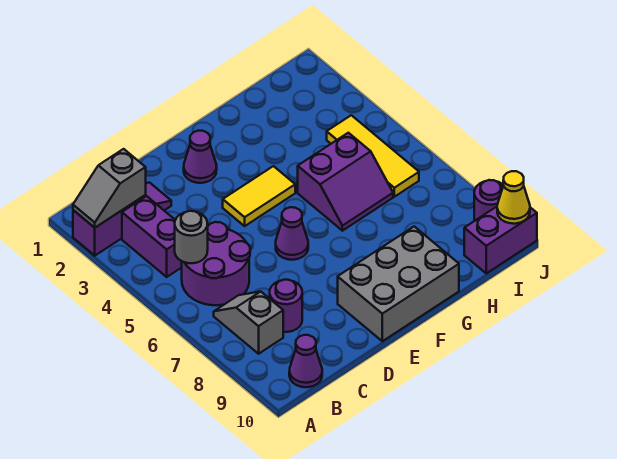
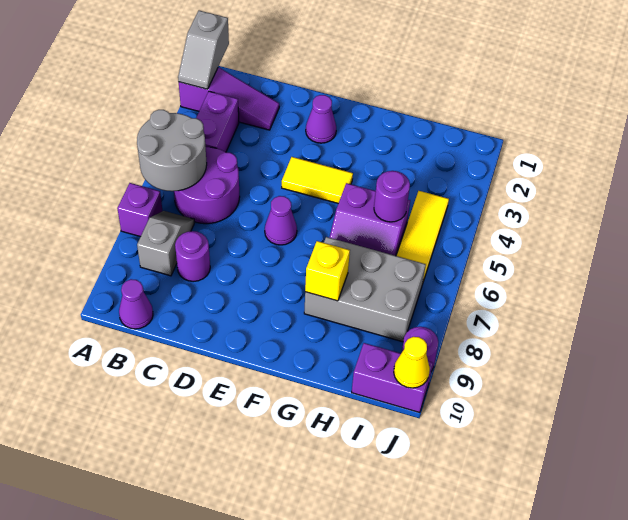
grey 1x2 slope [73,149,146,228] -> grey 1x2 slope turned to [178,11,229,89]
none -> purple 1x1 brick [117,183,162,237]
grey 1x1 round brick [175,211,208,263] -> grey 2x2 round brick [137,110,207,191]
grey 2x3 brick [338,227,459,341] -> grey 2x3 brick moved to [304,237,426,342]
none -> yellow 1x1 brick [305,241,350,301]
none -> purple 1x1 round brick [374,171,410,222]

